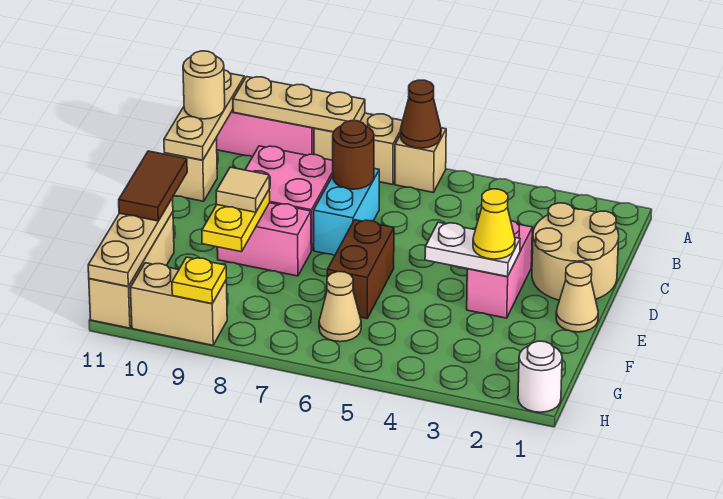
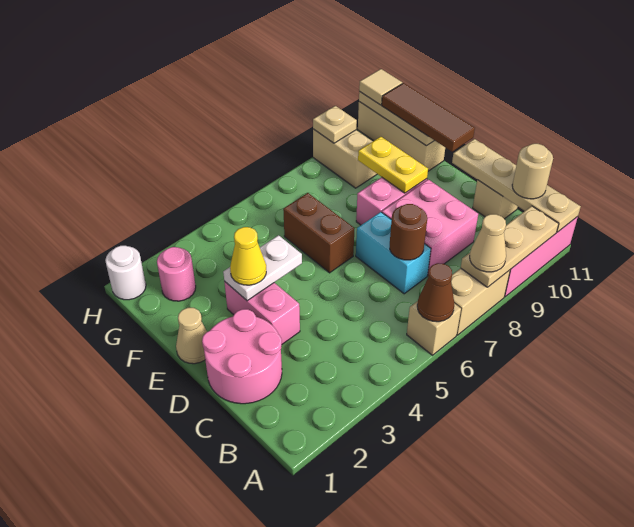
tan 1x3 plate [164,70,244,160] -> tan 1x4 plate [452,139,581,232]
tan 2x2 round brick [532,203,619,300] -> pink 2x2 round brick [202,309,282,404]
tan 1x1 tile [216,167,269,212] -> tan 1x1 tile moved to [359,69,402,105]
brown 1x2 tile [119,151,187,221] -> brown 1x3 tile [382,83,475,152]
none -> pink 1x1 round brick [157,247,196,301]
tan 1x1 cone [319,272,361,342] -> tan 1x1 cone moved to [470,214,506,272]
tan 1x2 brick [130,263,227,345] -> tan 1x2 brick turned to [313,129,377,188]
yellow 1x1 plate [172,257,226,304] -> tan 1x1 plate [313,106,357,143]

